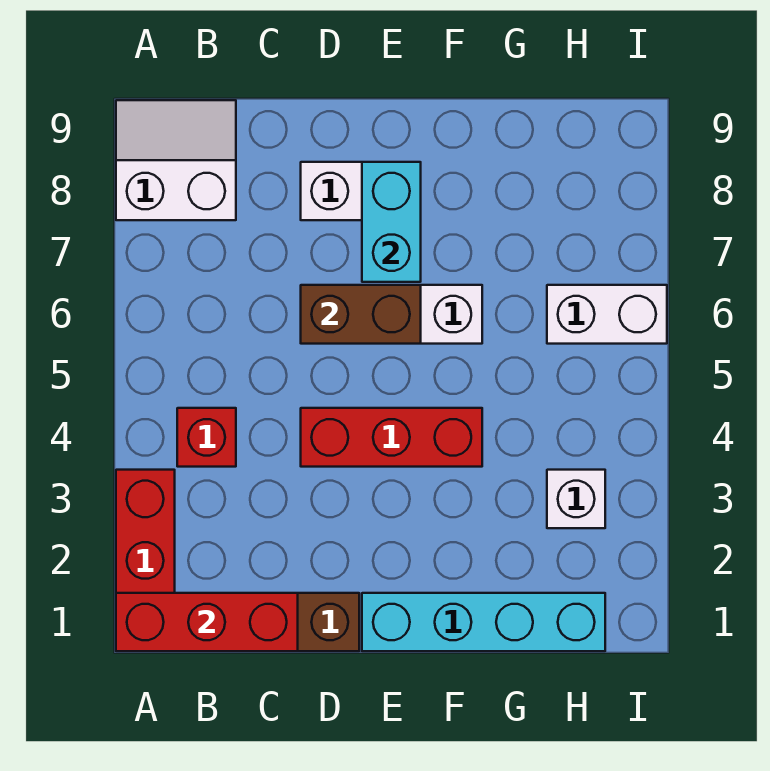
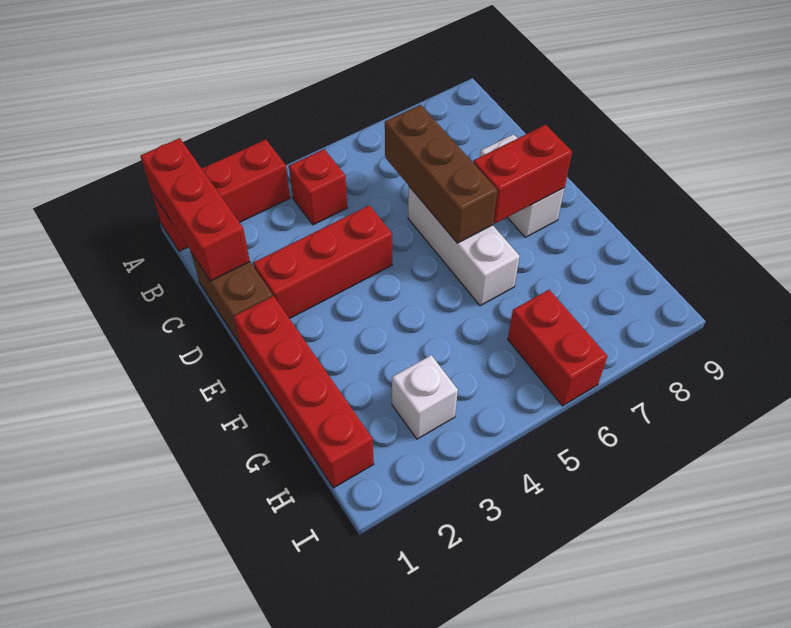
white 2x2 slope [116,100,236,220] -> none
red 1x3 brick [301,408,482,467] -> red 1x3 brick turned to [253,205,392,319]
brown 1x2 brick [301,285,421,344] -> brown 1x3 brick [385,105,497,243]
cyan 1x4 brick [362,593,605,651] -> red 1x4 brick [234,296,374,488]
cyan 1x2 brick [362,162,421,282] -> red 1x2 brick [473,125,572,223]
white 1x2 brick [547,285,667,344] -> red 1x2 brick [508,290,607,406]

